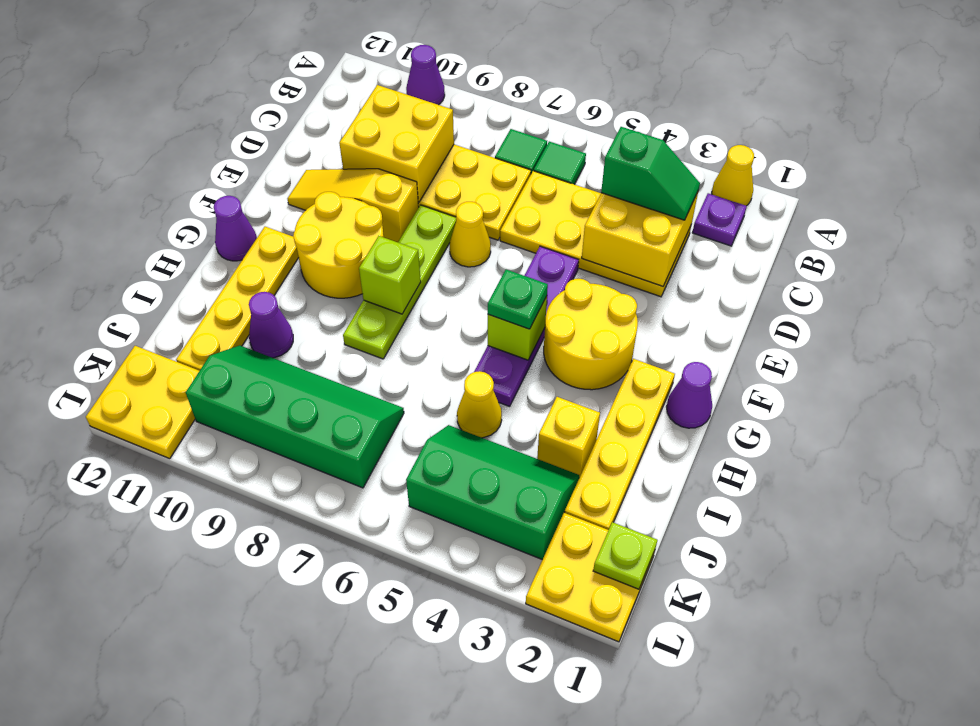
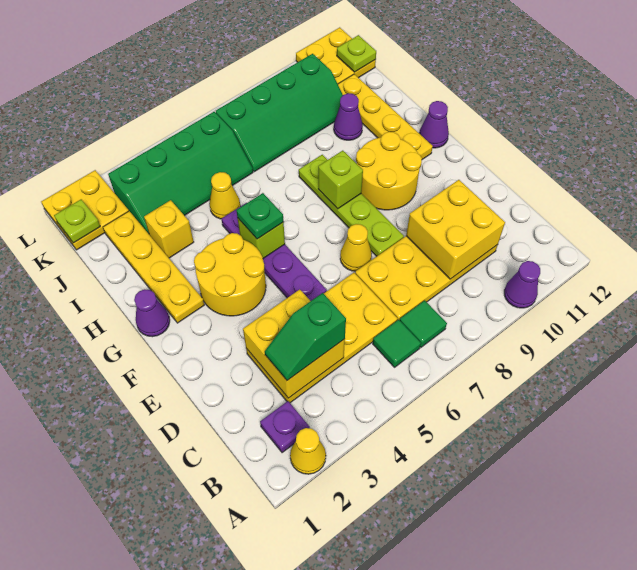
yellow 1x3 slope [287,169,419,242] -> none
green 2x3 slope [406,425,579,560] -> green 2x4 slope [108,112,253,234]
none -> lime 1x1 plate [337,35,376,72]

